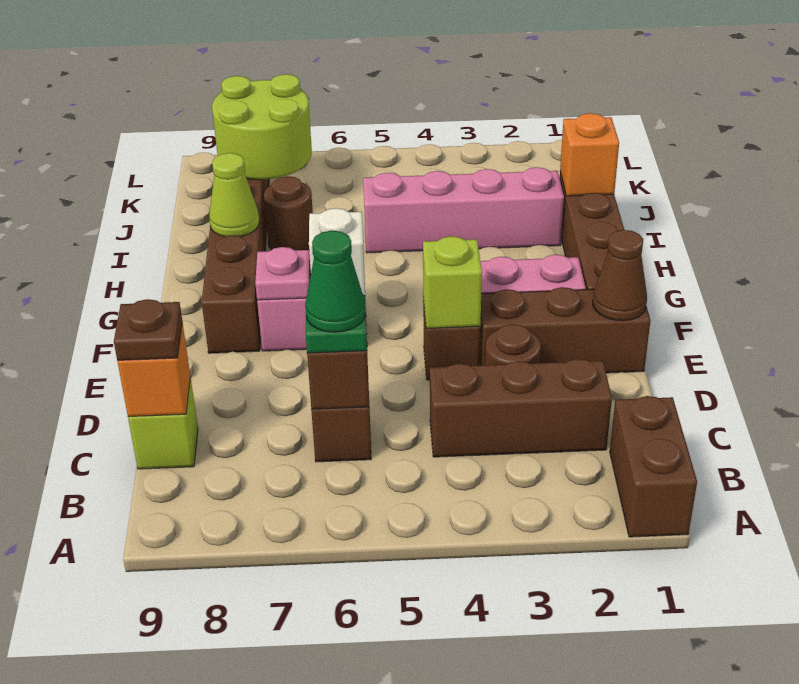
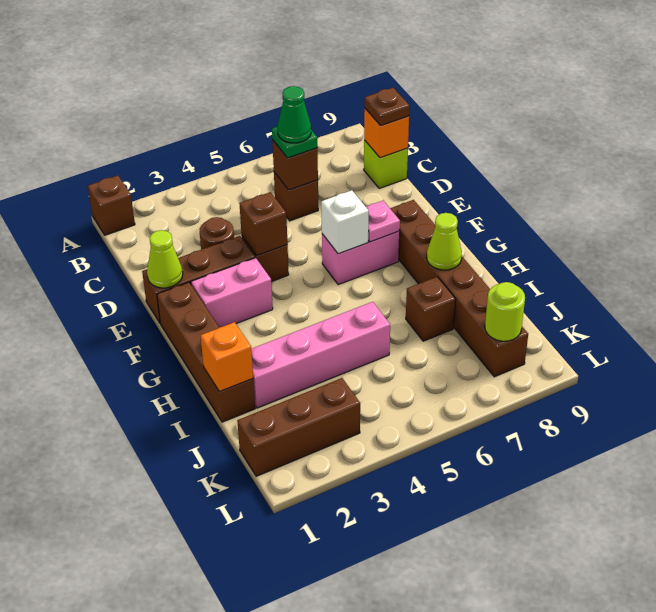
brown 1x2 brick [610,396,697,537] -> brown 1x1 brick [88,175,135,235]
brown 1x3 brick [430,359,612,457] -> brown 1x3 brick moved to [237,378,360,476]
brown 1x1 cone [593,230,647,321] -> lime 1x1 cone [147,230,183,288]
lime 1x1 brick [423,236,482,328] -> brown 1x1 brick [239,192,287,255]
brown 1x1 round brick [264,176,313,250] -> brown 1x1 brick [406,277,456,341]
lime 2x2 round brick [212,74,312,180] -> lime 1x1 round brick [485,282,525,341]

